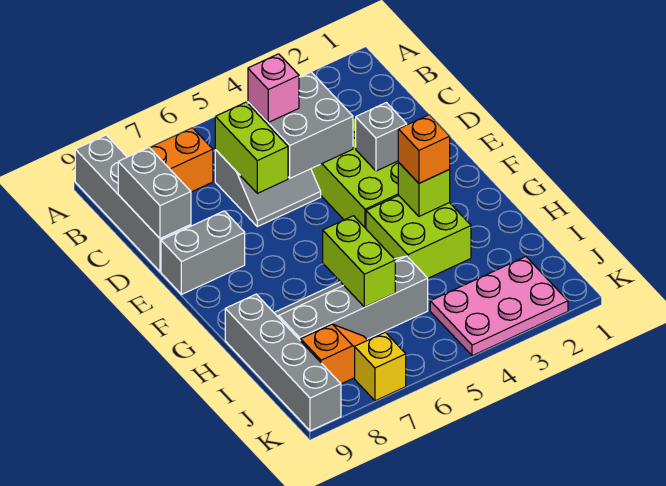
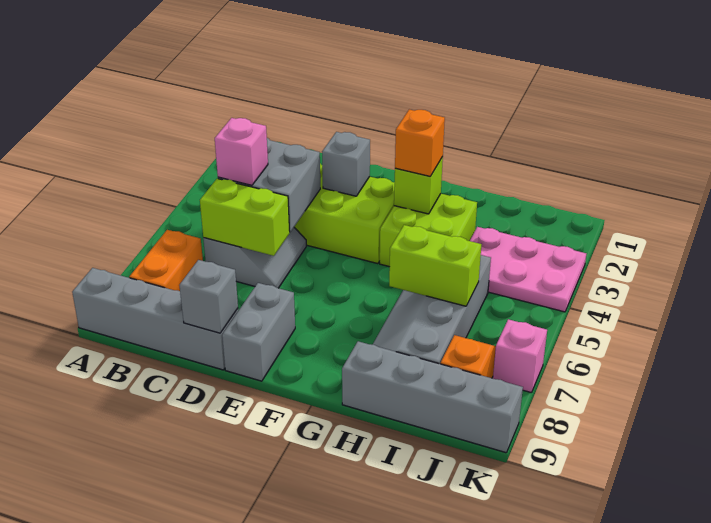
grey 1x2 brick [118,147,191,239] -> grey 1x1 brick [179,260,238,333]
pink 2x3 plate [430,257,568,356] -> pink 2x3 plate turned to [470,227,586,312]
yellow 1x1 brick [355,332,406,401] -> pink 1x1 brick [493,319,547,393]

